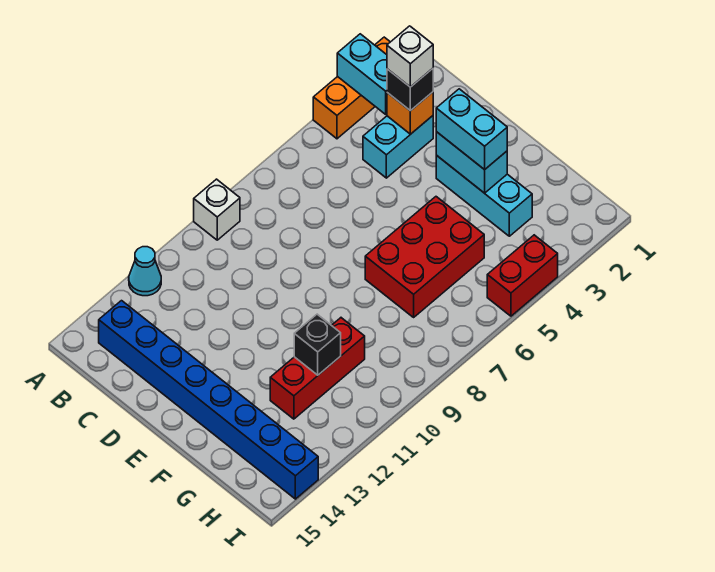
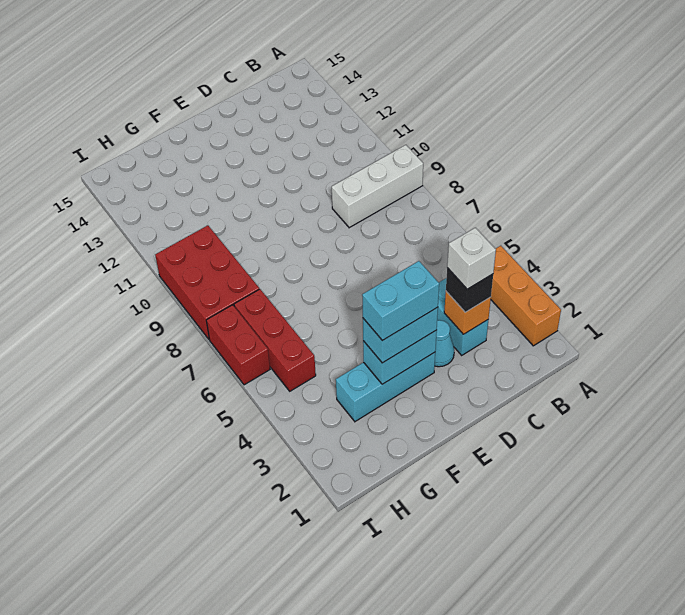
cyan 1x2 brick [337,34,387,114] -> cyan 1x2 brick moved to [362,261,439,341]
white 1x1 brick [194,179,240,240] -> white 1x3 brick [332,145,423,228]
cyan 1x1 cone [129,247,161,296] -> cyan 1x1 cone moved to [435,320,454,367]
blue 1x8 brick [99,301,318,499] -> none
red 2x3 brick [365,197,484,317] -> red 2x3 brick moved to [155,225,259,339]
red 1x3 brick [270,318,365,419] -> red 1x3 brick moved to [234,289,316,391]
black 1x1 brick [294,314,341,375] -> none
red 1x2 brick [487,235,558,316] -> red 1x2 brick moved to [206,305,270,385]

